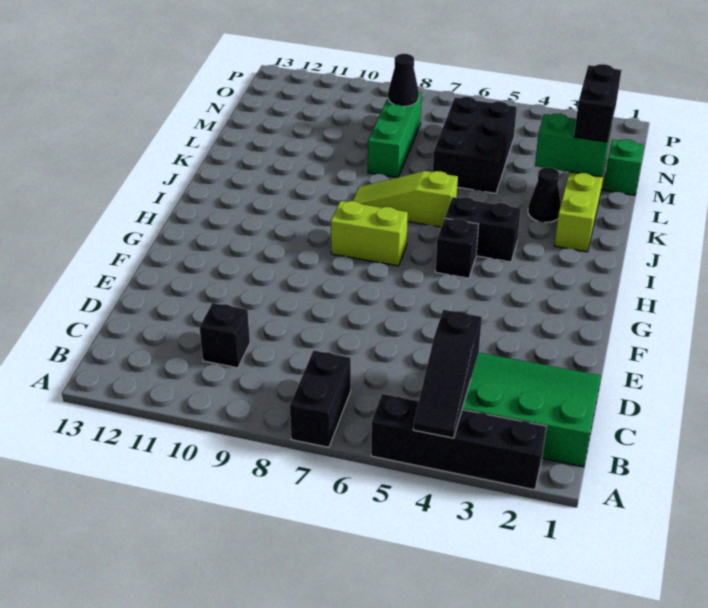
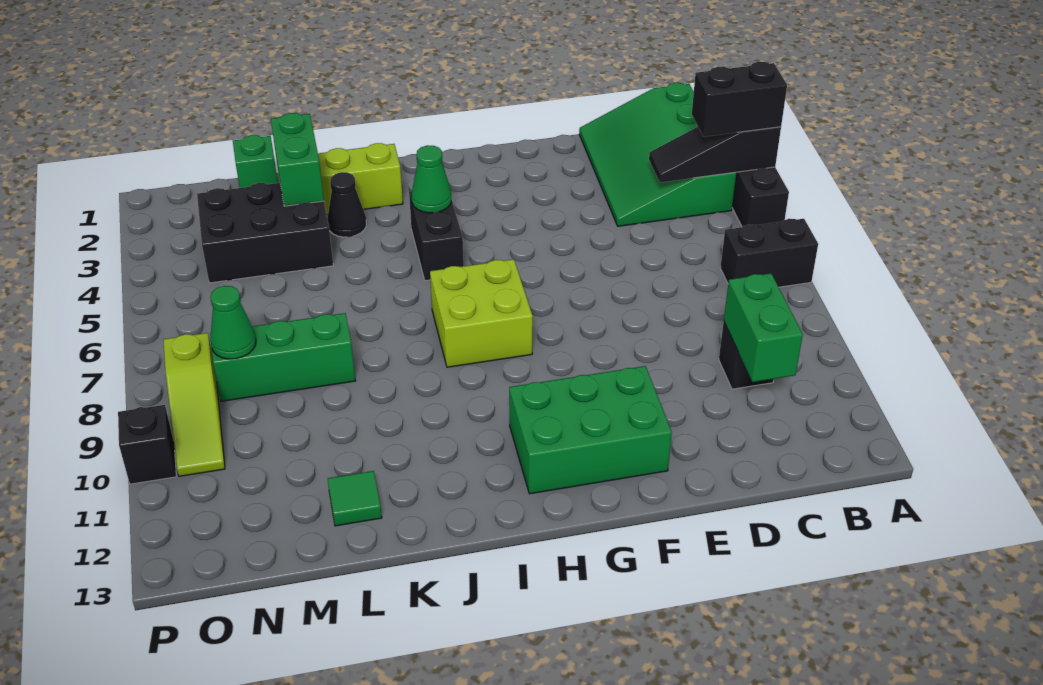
black 1x3 slope [413,310,482,438] -> black 1x3 slope turned to [649,127,781,182]
none -> green 1x2 brick [724,273,803,382]
none -> green 2x3 brick [509,366,672,494]
black 1x1 brick [435,218,479,278] -> black 1x1 brick moved to [118,405,176,484]
lime 1x2 brick [331,201,408,266] -> lime 2x2 brick [430,259,533,367]
none -> green 1x1 cone [412,145,451,213]
lime 1x3 slope [353,171,458,227] -> lime 1x3 slope moved to [163,333,225,476]
black 1x2 brick [574,64,621,142] -> black 1x2 brick moved to [692,62,787,137]
black 2x3 brick [433,97,517,193] -> black 2x3 brick moved to [197,183,333,283]
none -> green 1x1 tile [328,471,382,526]
black 1x1 cone [388,54,419,107] -> green 1x1 cone [210,286,256,359]

